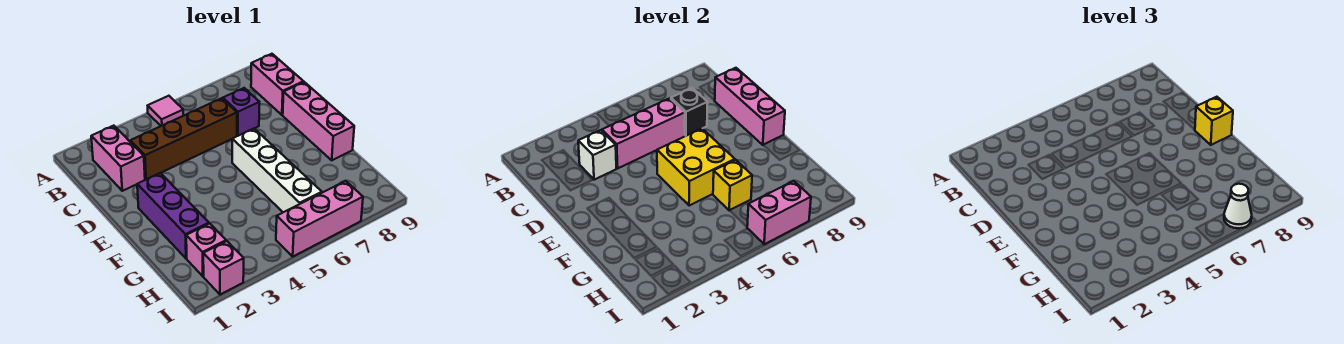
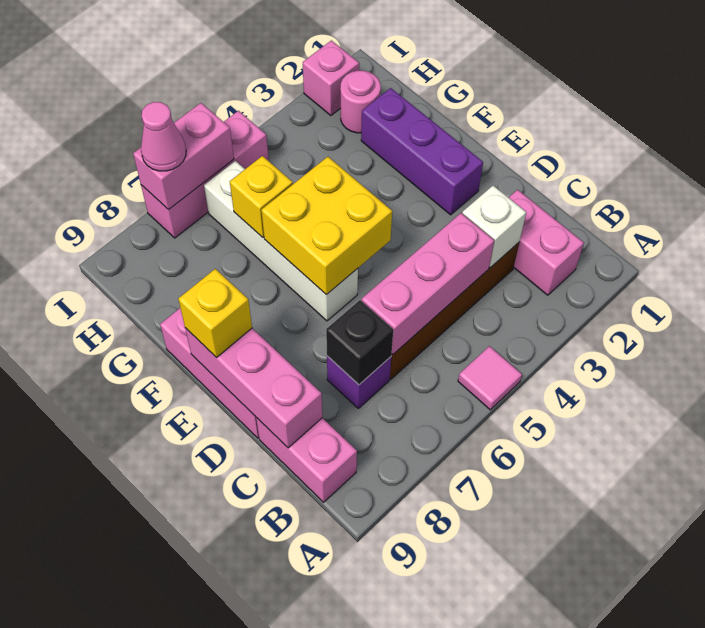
pink 1x1 brick [186,223,226,276] -> pink 1x1 round brick [340,71,381,133]
white 1x1 cone [1224,184,1252,228] -> pink 1x1 cone [141,102,186,171]

